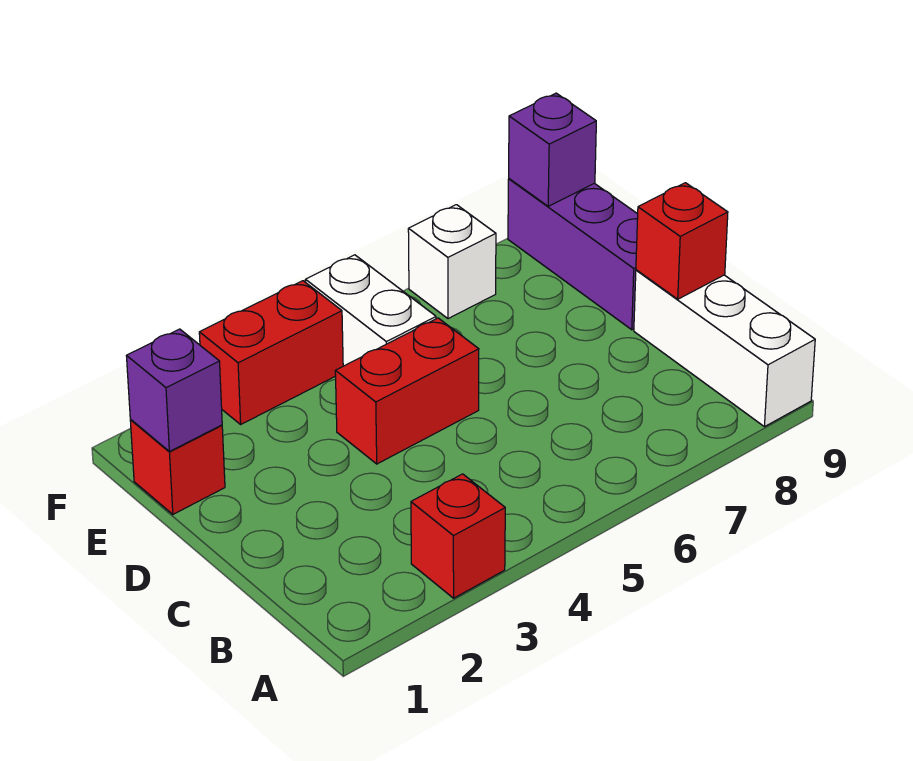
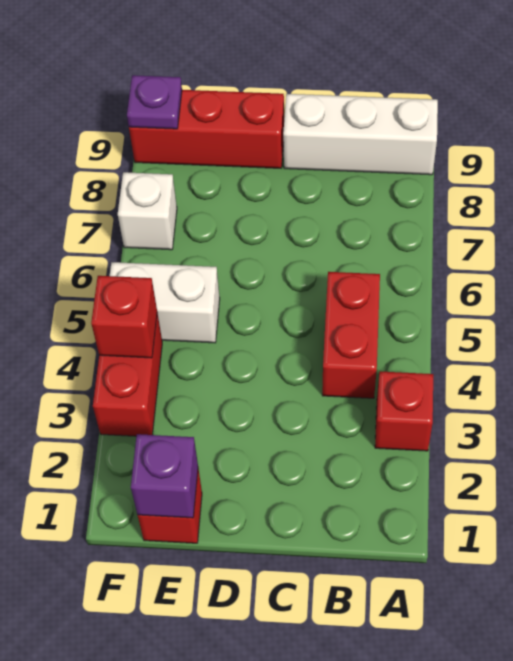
red 1x1 brick [636,183,728,299] -> red 1x1 brick moved to [91,276,157,358]
red 1x2 brick [335,318,479,464] -> red 1x2 brick moved to [322,272,380,398]
purple 1x3 brick [508,179,638,330] -> red 1x3 brick [129,90,284,168]
purple 1x1 brick [509,93,596,206] -> purple 1x1 plate [127,75,182,129]

